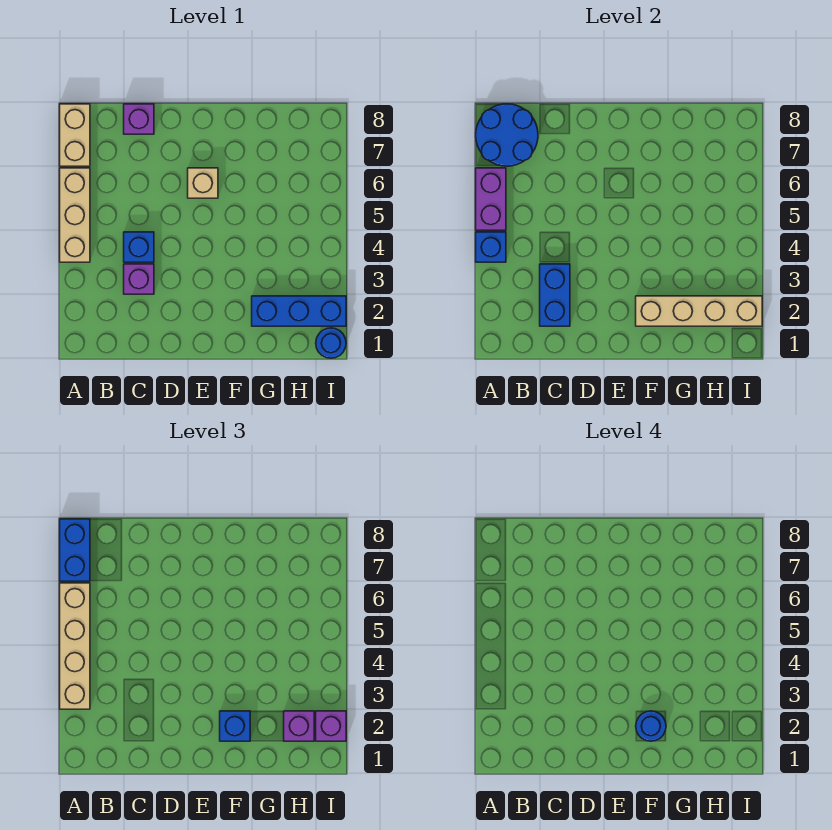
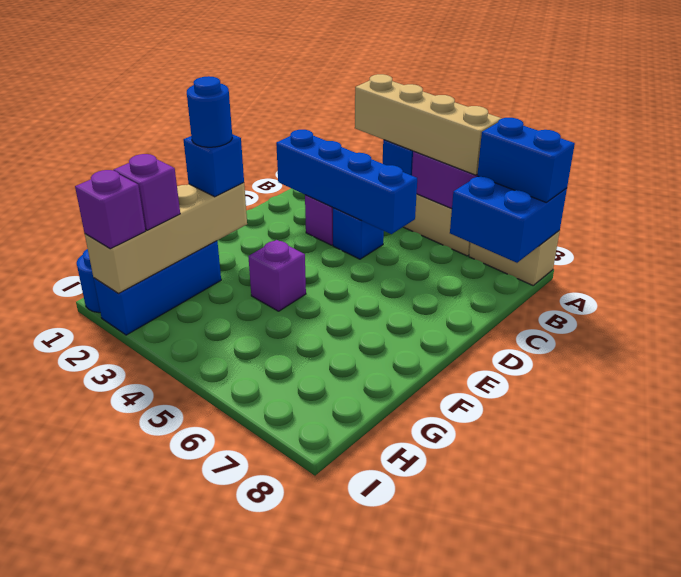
blue 2x2 round brick [476,104,538,166] -> blue 2x2 brick [450,176,567,263]
blue 1x2 brick [540,264,570,326] -> blue 1x4 brick [276,130,417,234]
purple 1x1 brick [124,104,154,134] -> purple 1x1 brick moved to [248,240,306,311]
tan 1x1 brick [188,168,218,198] -> none

